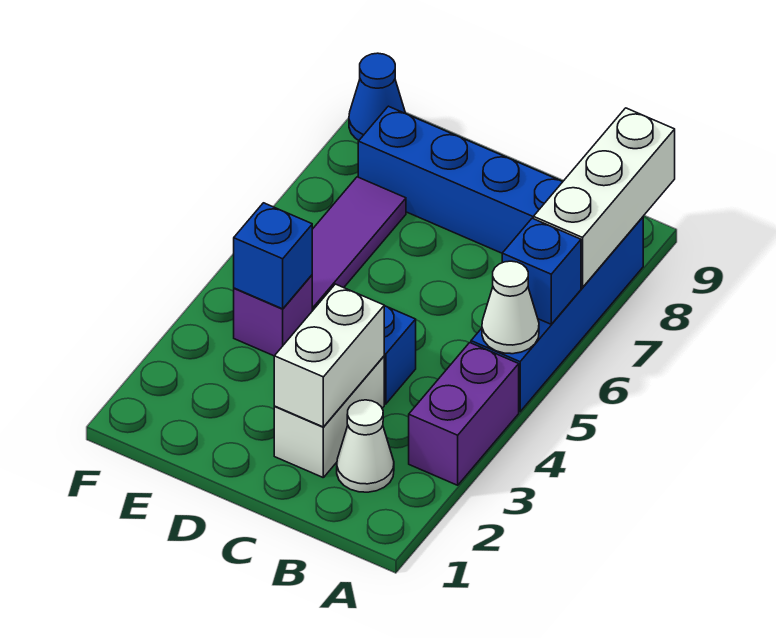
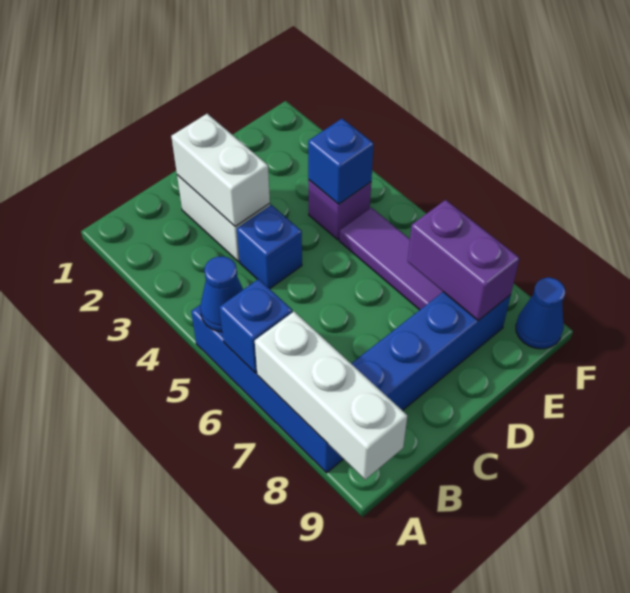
purple 1x2 brick [409,343,519,485] -> purple 1x2 brick moved to [408,200,520,321]
white 1x1 cone [482,261,539,354] -> blue 1x1 cone [200,256,243,332]
white 1x1 cone [337,400,394,492] -> none

